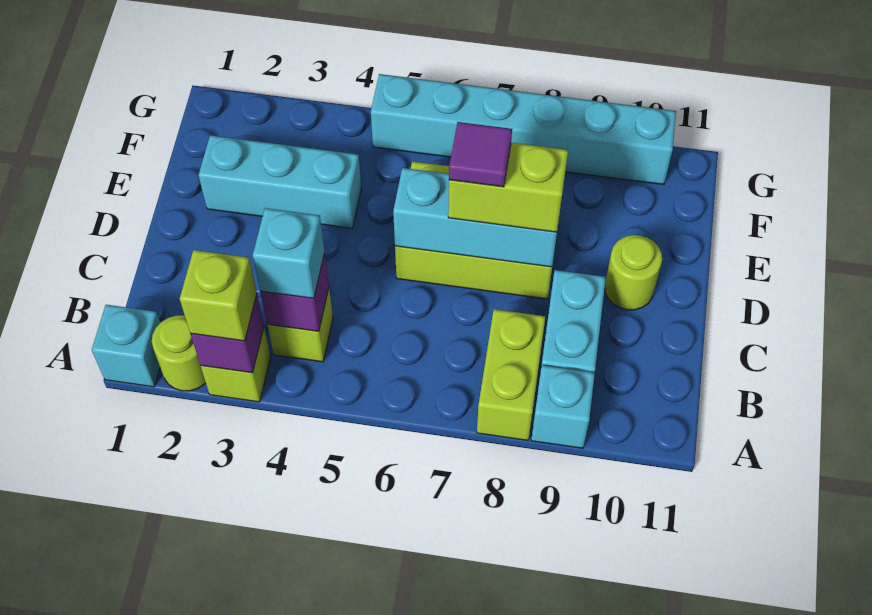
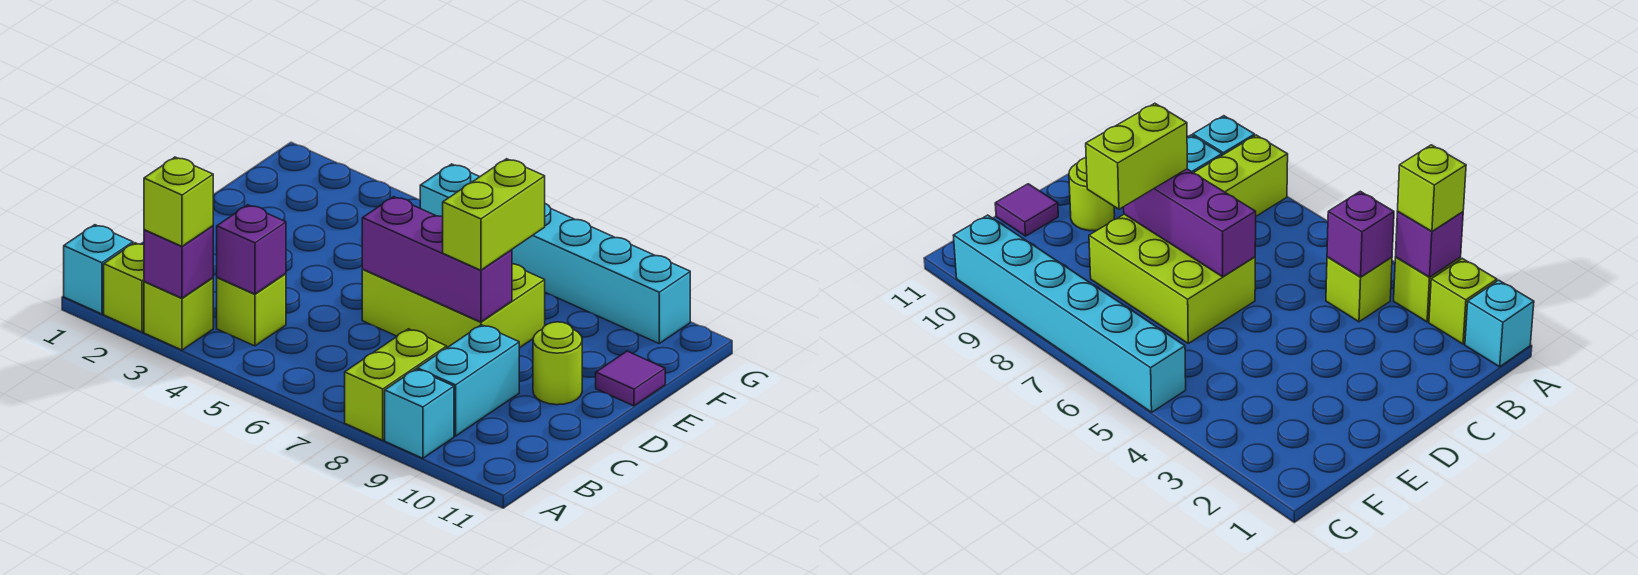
lime 1x1 round brick [152,315,206,391] -> lime 1x1 brick [104,243,144,332]
cyan 1x1 brick [253,208,325,298] -> none
cyan 1x3 brick [393,168,557,267] -> purple 1x3 brick [362,197,512,322]
lime 1x2 brick [448,143,568,232] -> lime 1x2 brick turned to [443,159,545,270]
purple 1x1 tile [449,122,512,187] -> purple 1x1 tile moved to [596,351,665,406]
cyan 1x3 brick [199,135,361,228] -> none

